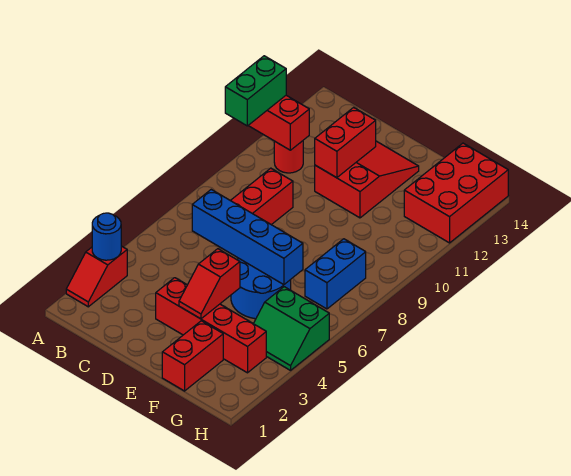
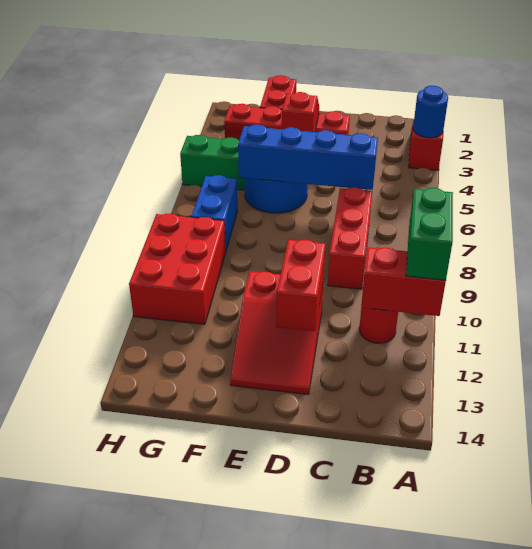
red 2x3 brick [404,143,508,243] -> red 2x3 brick moved to [129,213,226,324]

